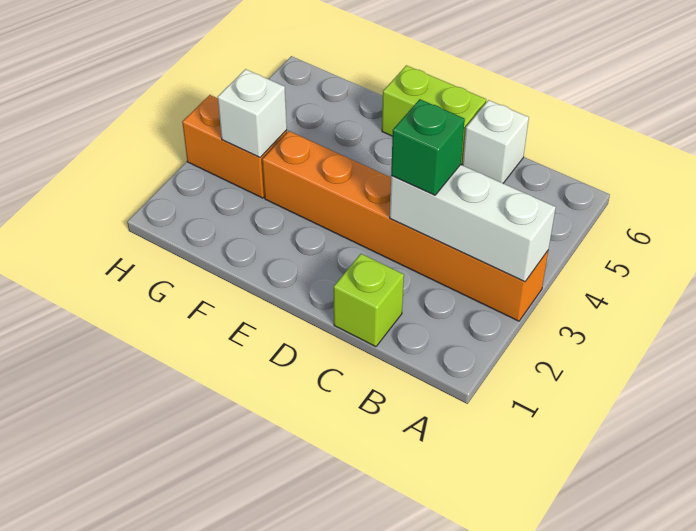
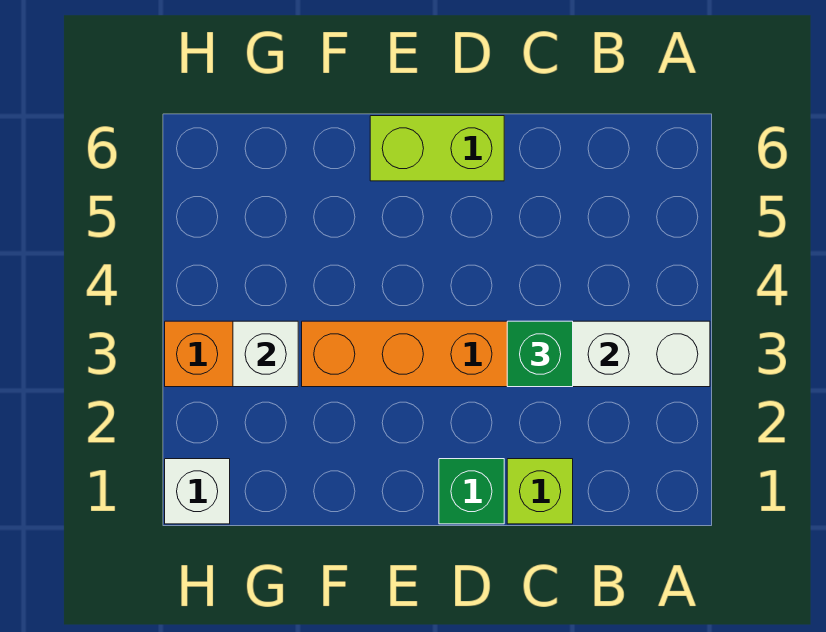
white 1x1 brick [463,100,529,183] -> white 1x1 brick moved to [165,459,230,524]
none -> green 1x1 brick [439,459,504,524]

